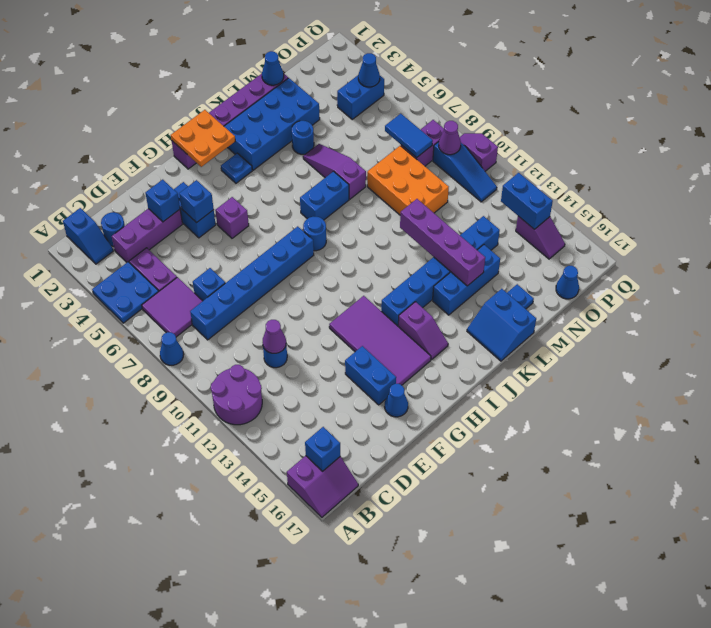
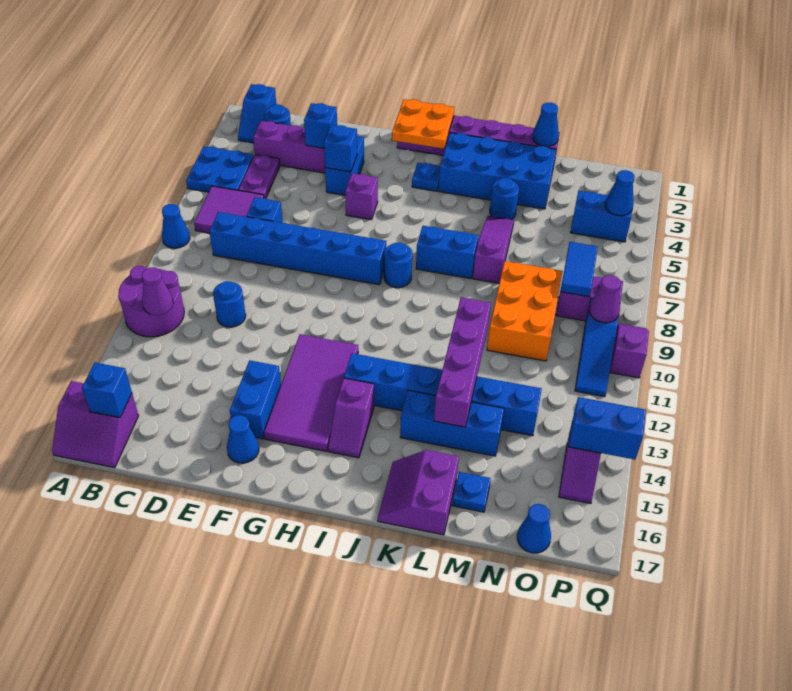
purple 1x1 cone [263,320,286,353] -> purple 1x1 cone moved to [142,267,173,315]
blue 2x2 slope [467,289,536,361] -> purple 2x2 slope [378,450,459,535]
blue 1x2 brick [501,173,553,229] -> blue 1x2 brick turned to [568,397,646,459]

